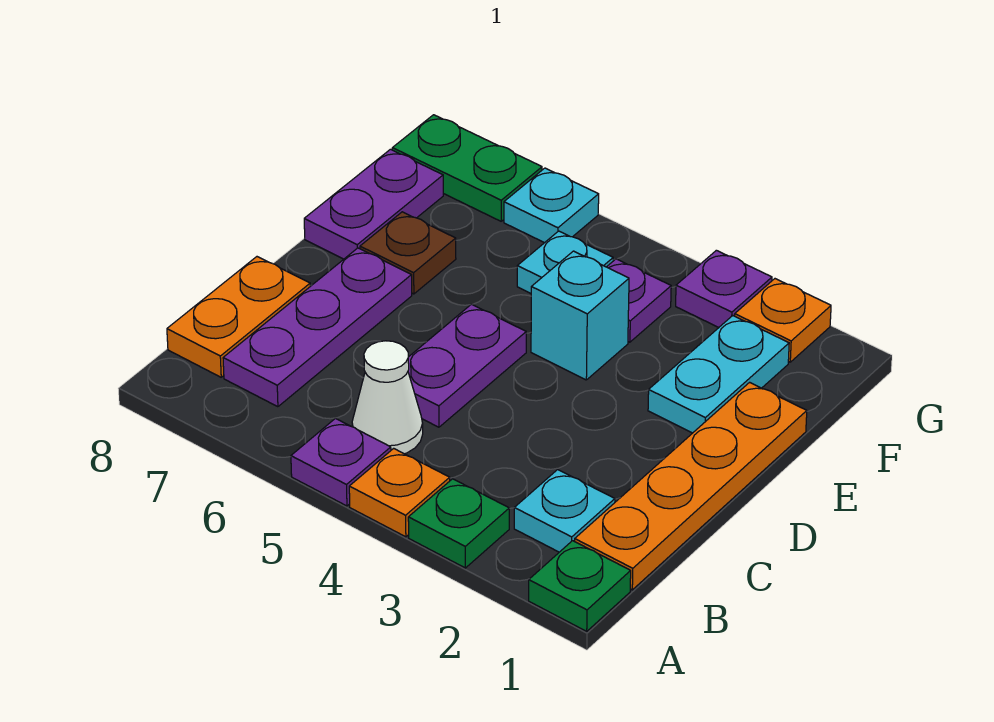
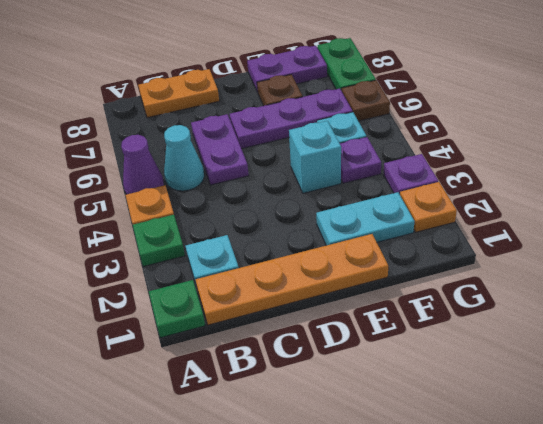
purple 1x1 plate [291,419,391,506] -> purple 1x1 cone [121,135,164,194]
white 1x1 cone [352,341,423,454] -> cyan 1x1 cone [164,125,204,191]
purple 1x3 plate [223,248,412,407] -> purple 1x3 plate moved to [230,89,353,149]
purple 1x2 plate [408,304,526,427] -> purple 1x2 plate turned to [191,114,249,185]
cyan 1x1 plate [504,168,599,243] -> brown 1x1 plate [342,80,390,121]

